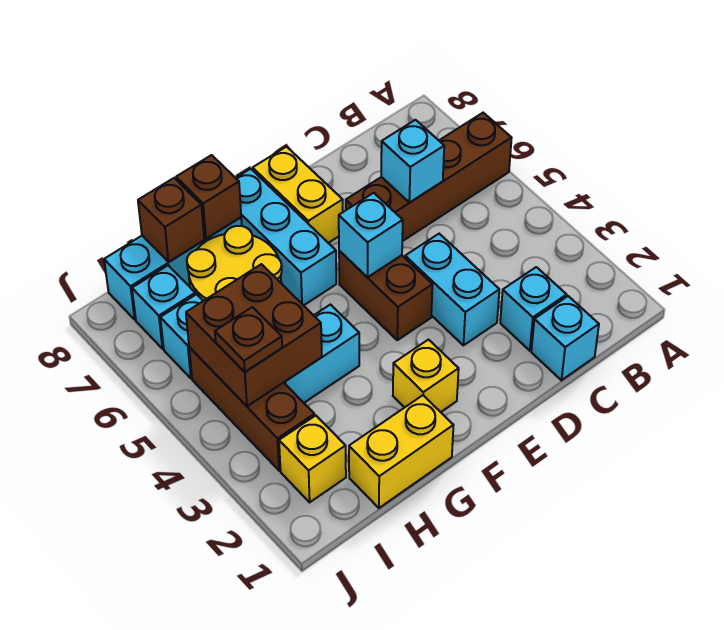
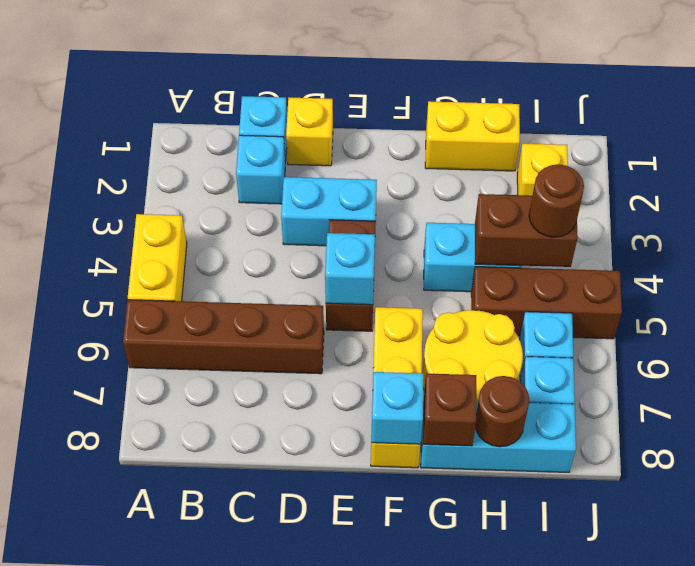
cyan 1x1 brick [381,120,444,203] -> cyan 1x1 brick moved to [371,372,424,444]
cyan 1x2 brick [405,234,499,345] -> cyan 1x2 brick turned to [281,177,377,246]
yellow 1x2 brick [253,147,343,243] -> yellow 1x2 brick moved to [128,214,187,301]
yellow 1x1 brick [393,340,459,412] -> yellow 1x1 brick moved to [286,98,333,166]
cyan 1x3 brick [236,169,336,305] -> yellow 1x3 brick [371,307,423,468]
brown 2x2 brick [186,264,322,406] -> brown 1x2 brick [475,194,578,267]
brown 1x1 brick [138,178,204,262] -> brown 1x1 round brick [476,376,529,447]
brown 1x3 brick [189,347,314,471] -> brown 1x3 brick turned to [471,267,622,339]
brown 1x1 plate [215,307,282,372] -> brown 1x1 round brick [529,164,584,237]

